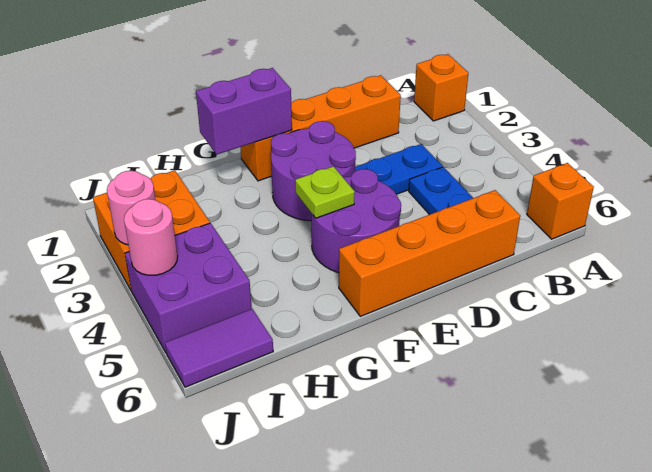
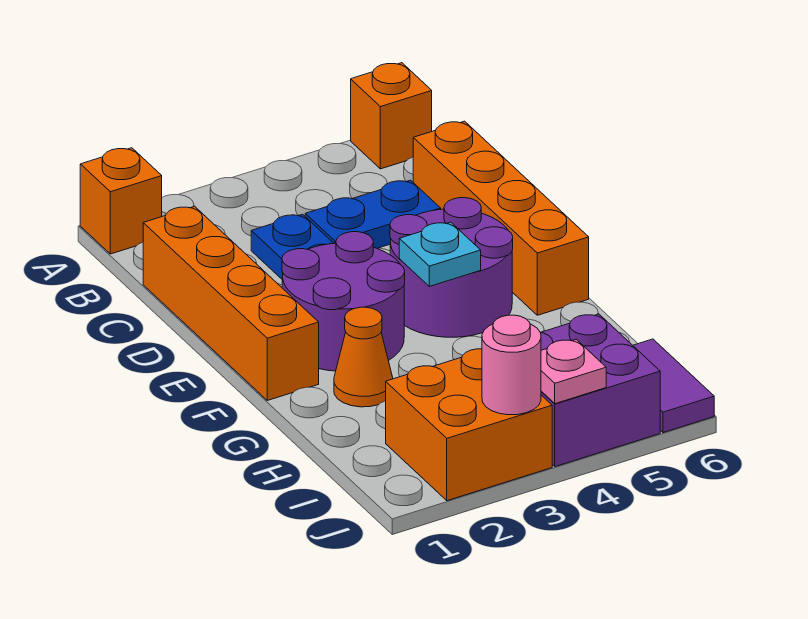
purple 1x2 brick [196,68,292,155] -> none
lime 1x1 plate [295,166,355,218] -> cyan 1x1 plate [399,222,481,286]
none -> orange 1x1 cone [334,307,393,407]
pink 1x1 round brick [124,199,178,275] -> pink 1x1 plate [541,339,606,404]

